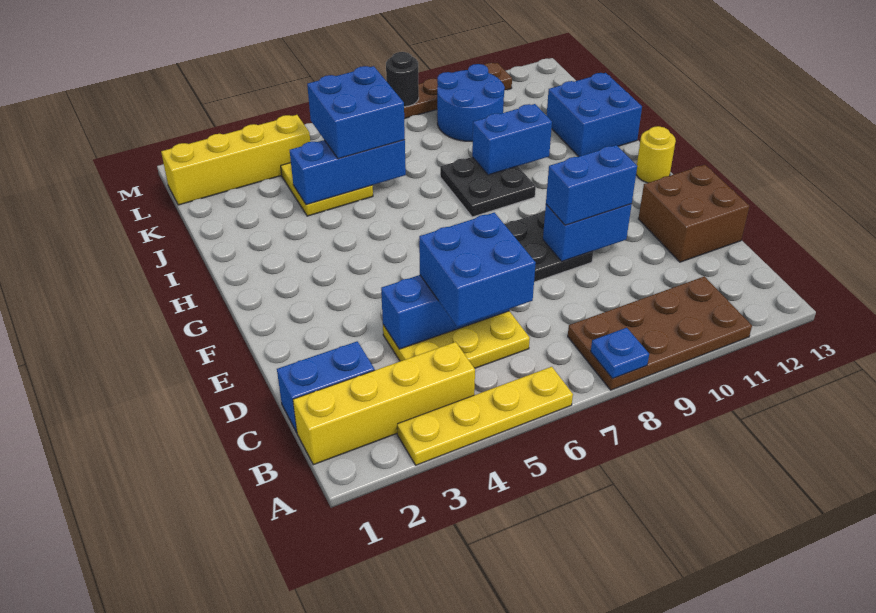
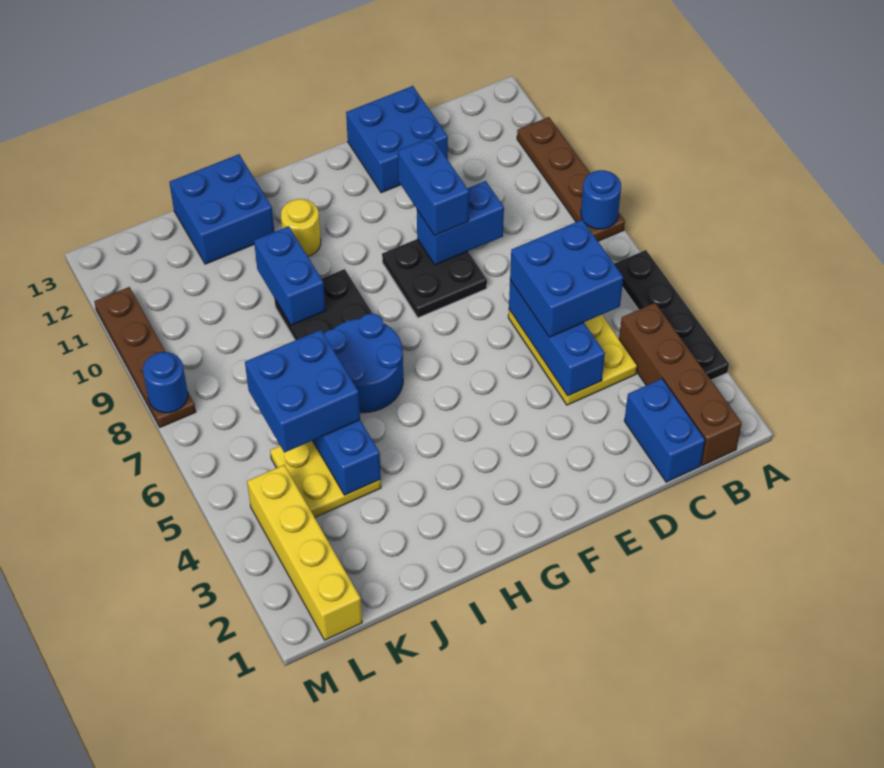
yellow 1x4 plate [397,367,573,465] -> black 1x4 plate [614,250,729,380]
brown 2x4 plate [568,276,752,390] -> brown 1x4 plate [517,117,625,241]
blue 1x1 plate [591,328,649,379] -> blue 1x1 round brick [581,170,621,229]
yellow 1x4 brick [293,342,475,465] -> brown 1x4 brick [619,303,742,465]
brown 2x2 brick [638,165,749,262] -> blue 2x2 brick [346,86,448,193]
blue 1x2 brick [543,204,632,261] -> blue 1x2 brick turned to [417,181,504,265]
yellow 1x1 round brick [636,126,676,183] -> yellow 1x1 round brick moved to [281,199,321,256]
blue 2x2 round brick [437,64,505,141] -> blue 2x2 round brick moved to [324,313,403,413]
black 1x1 round brick [386,52,419,107] -> blue 1x1 round brick [143,352,188,413]

